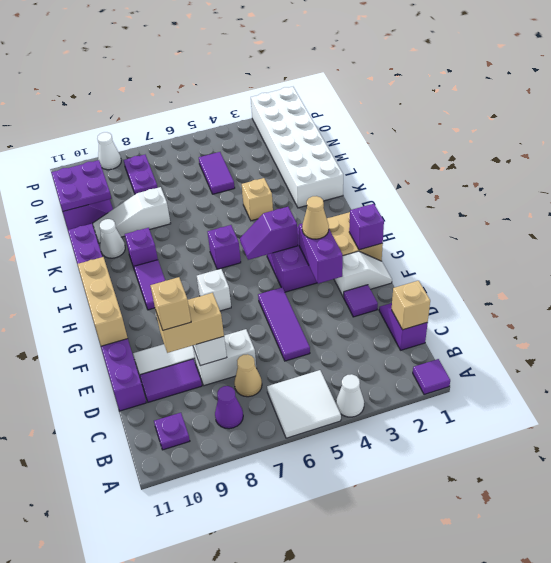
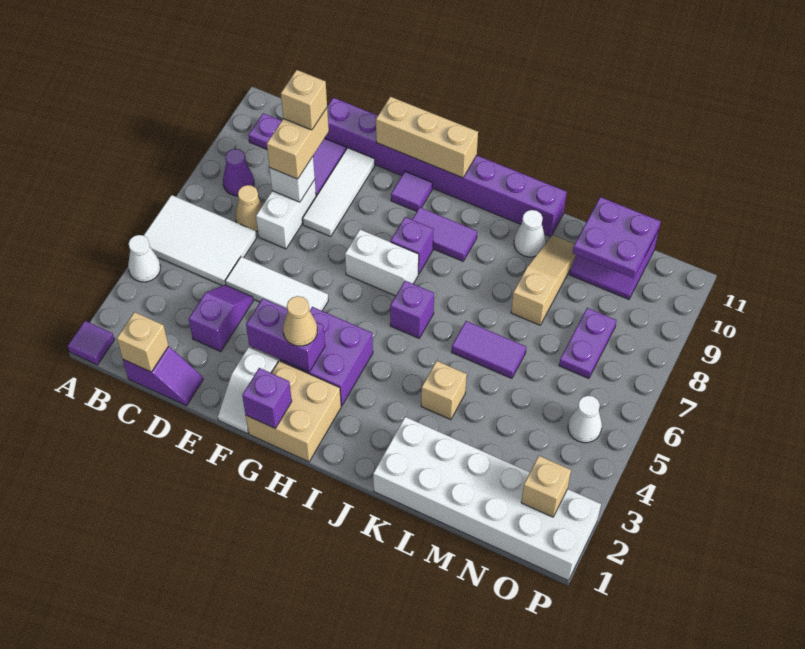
white 2x2 tile [267,370,341,438] -> white 2x3 tile [143,195,257,286]
purple 1x3 tile [258,288,310,361] -> white 1x3 tile [225,257,328,311]
purple 1x1 tile [344,285,378,317] -> purple 1x1 tile moved to [391,171,432,212]
white 1x1 brick [197,269,231,311] -> white 1x2 brick [345,230,419,296]
purple 1x2 slope [240,207,298,260] -> purple 1x2 slope moved to [189,285,253,352]
purple 1x1 brick [125,228,158,268] -> purple 1x1 brick moved to [391,217,434,274]
white 1x3 slope [93,187,171,243] -> tan 1x3 slope [511,235,576,325]
purple 1x2 tile [199,152,235,194] -> purple 1x2 tile moved to [452,321,526,378]
purple 1x2 plate [124,155,158,194] -> purple 1x2 plate turned to [559,308,617,378]
none -> tan 1x1 brick [521,456,571,517]
white 1x1 cone [98,132,121,170] -> white 1x1 cone moved to [568,396,602,443]

